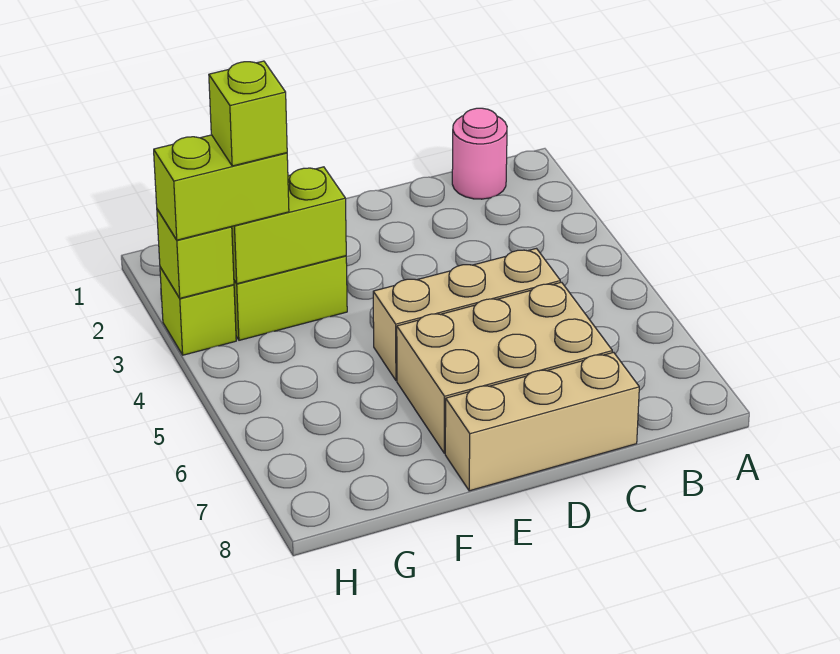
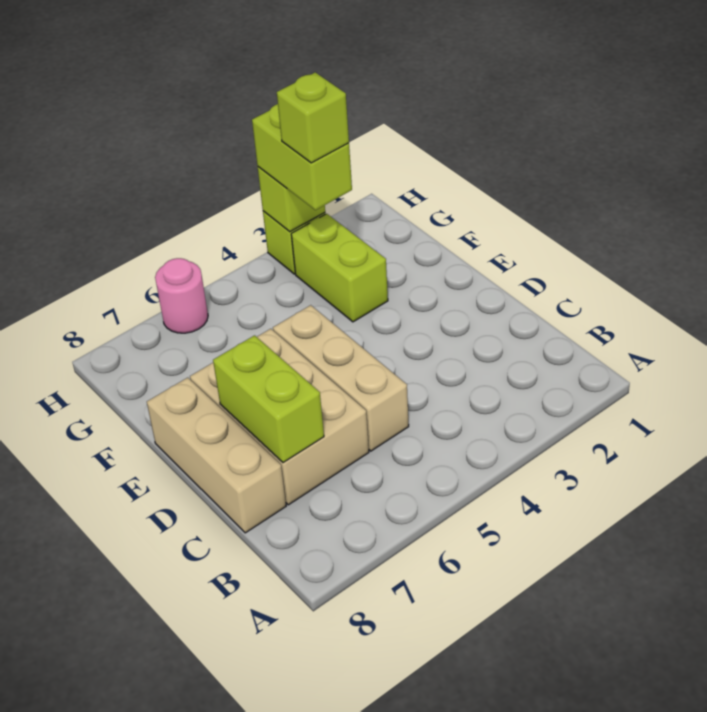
pink 1x1 round brick [452,108,507,199] -> pink 1x1 round brick moved to [155,258,208,333]
lime 1x2 brick [232,167,346,284] -> lime 1x2 brick moved to [213,335,324,463]

